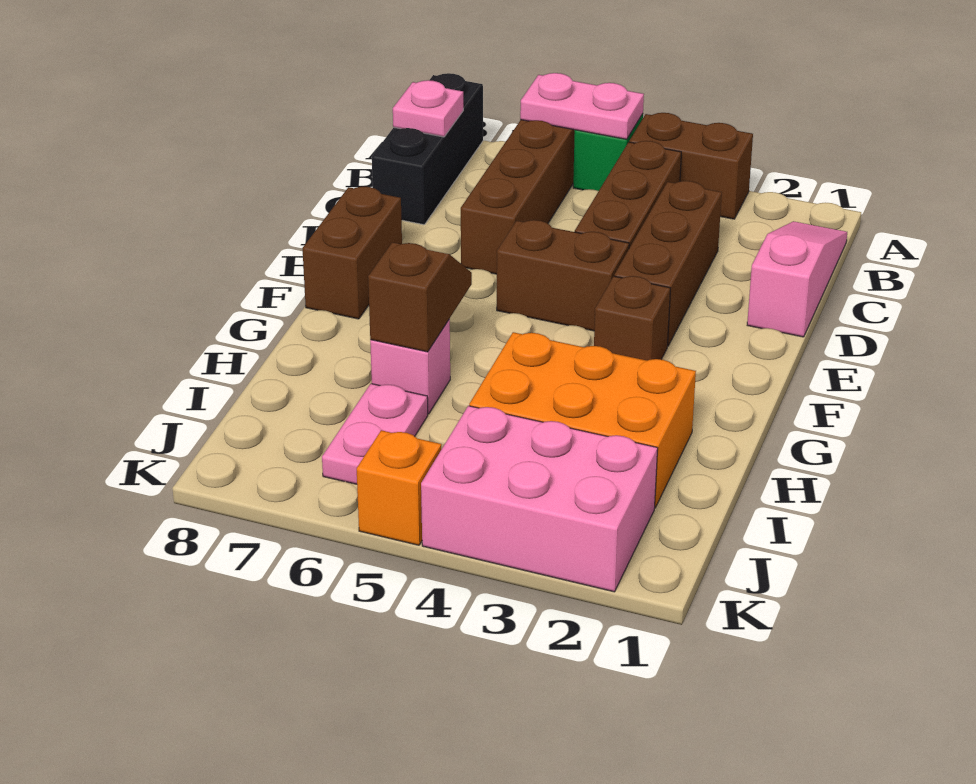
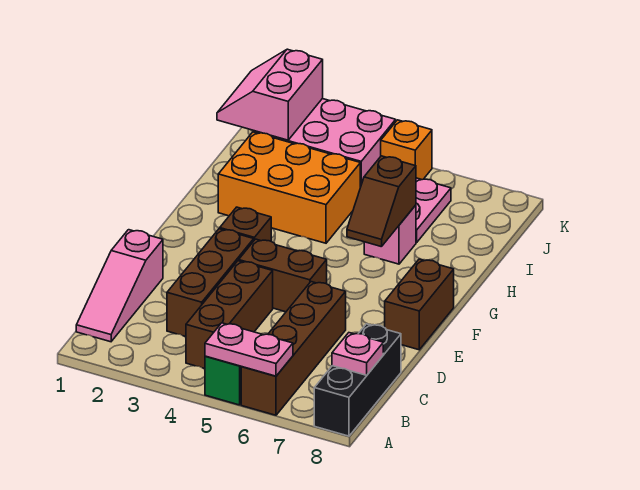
brown 1x2 brick [629,113,753,219] -> none
none -> pink 2x2 slope [217,49,323,140]

